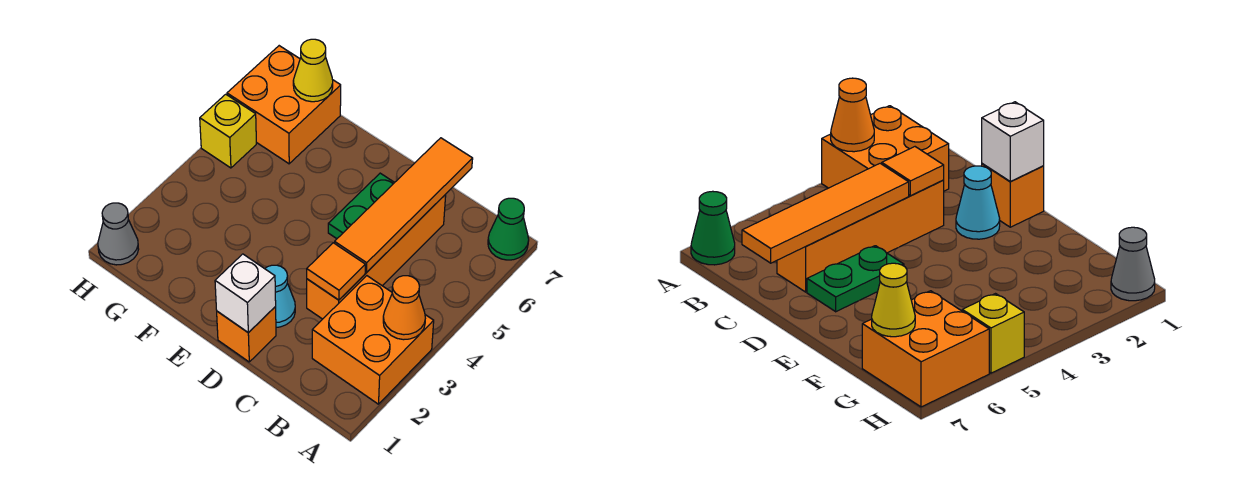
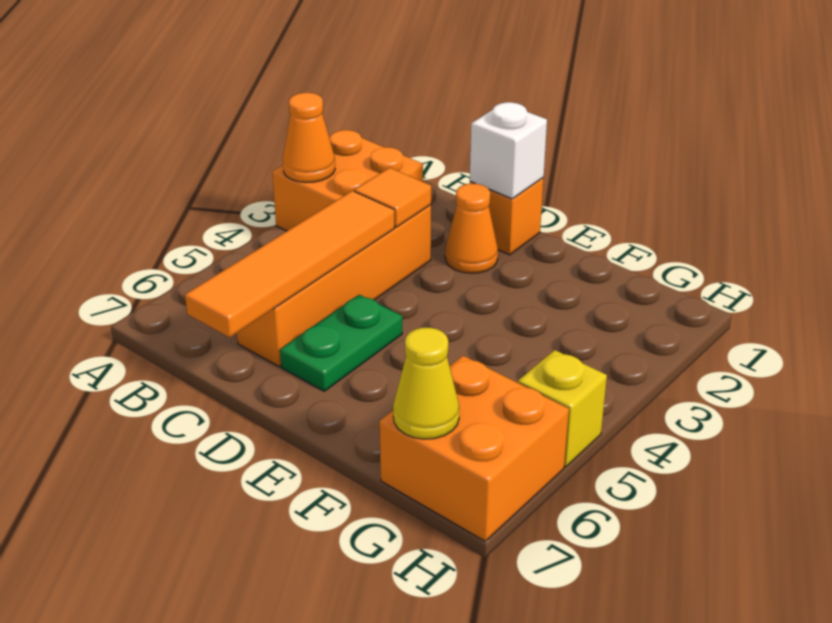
green 1x1 cone [488,198,529,260] -> none
cyan 1x1 cone [265,265,295,327] -> orange 1x1 cone [445,184,498,273]
grey 1x1 cone [98,203,139,265] -> none

